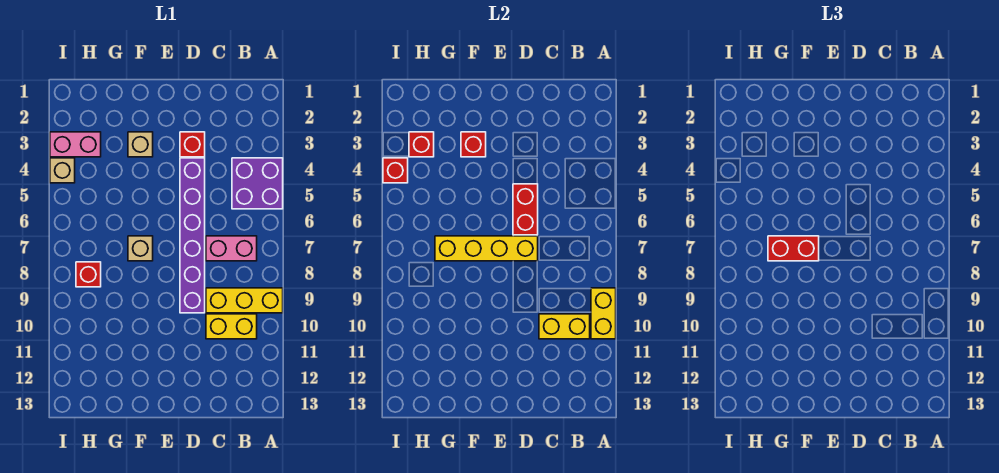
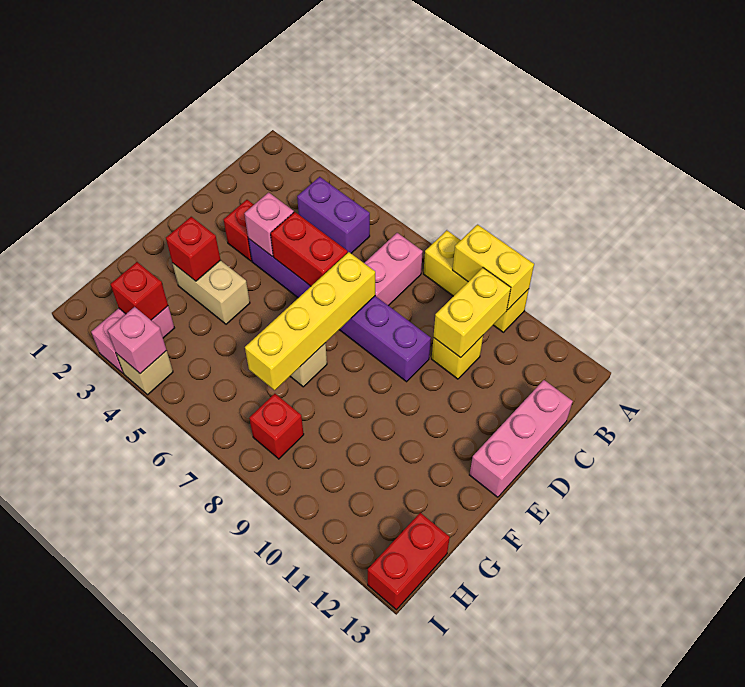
purple 2x2 brick [232,158,283,209] -> purple 1x2 brick [297,177,370,253]
yellow 1x3 brick [206,288,283,313] -> yellow 1x3 brick turned to [424,230,529,332]
yellow 1x2 brick [206,314,257,339] -> yellow 1x1 brick [432,336,483,379]
none -> pink 1x3 brick [470,380,573,497]
none -> pink 1x1 brick [244,192,294,257]
tan 1x1 brick [128,132,153,157] -> tan 1x2 brick [172,260,250,324]
red 1x2 brick [768,236,819,261] -> red 1x2 brick moved to [368,513,450,610]
red 1x1 brick [383,158,408,183] -> pink 1x1 brick [108,307,167,374]

